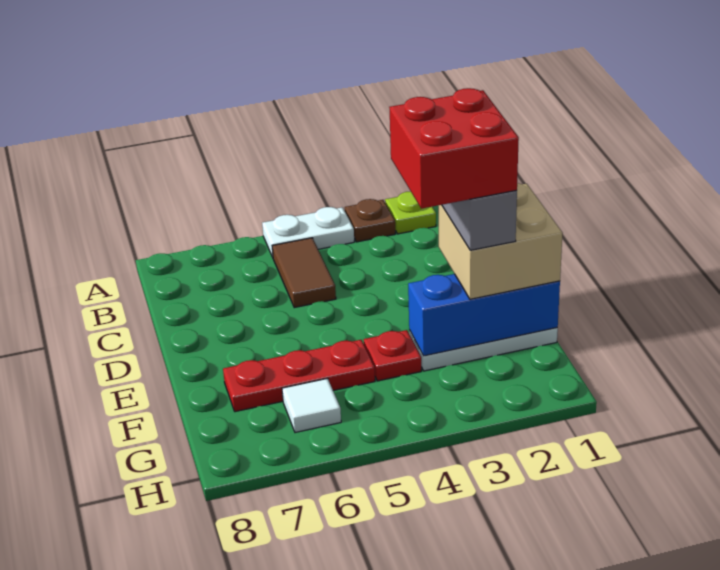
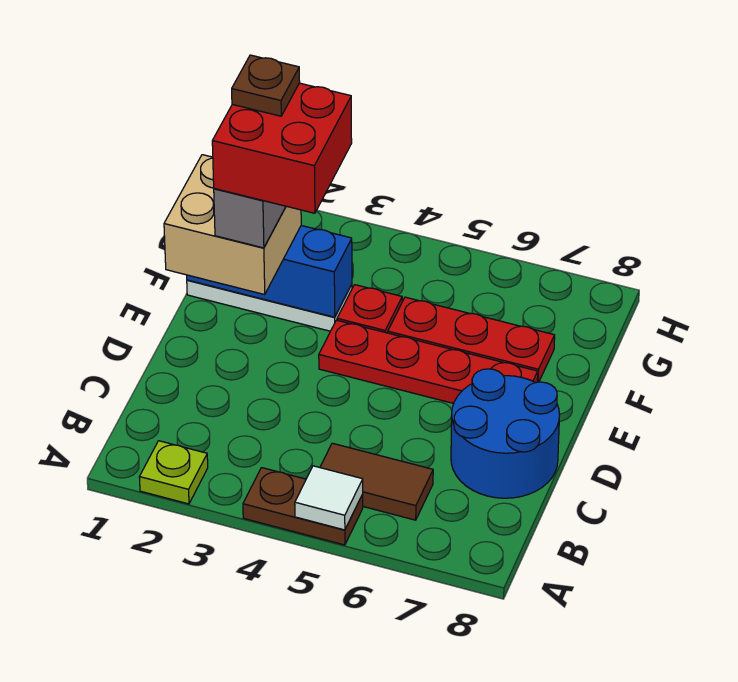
brown 1x1 plate [345,199,395,242] -> brown 1x1 plate moved to [232,55,300,116]
white 1x2 plate [262,207,354,257] -> brown 1x2 plate [243,468,363,545]
brown 1x2 tile [272,238,336,308] -> brown 1x2 tile turned to [320,443,433,520]
none -> blue 2x2 round brick [451,369,560,498]
none -> red 1x4 plate [319,320,538,403]
white 1x1 tile [282,378,341,433] -> white 1x1 tile moved to [295,466,363,530]

